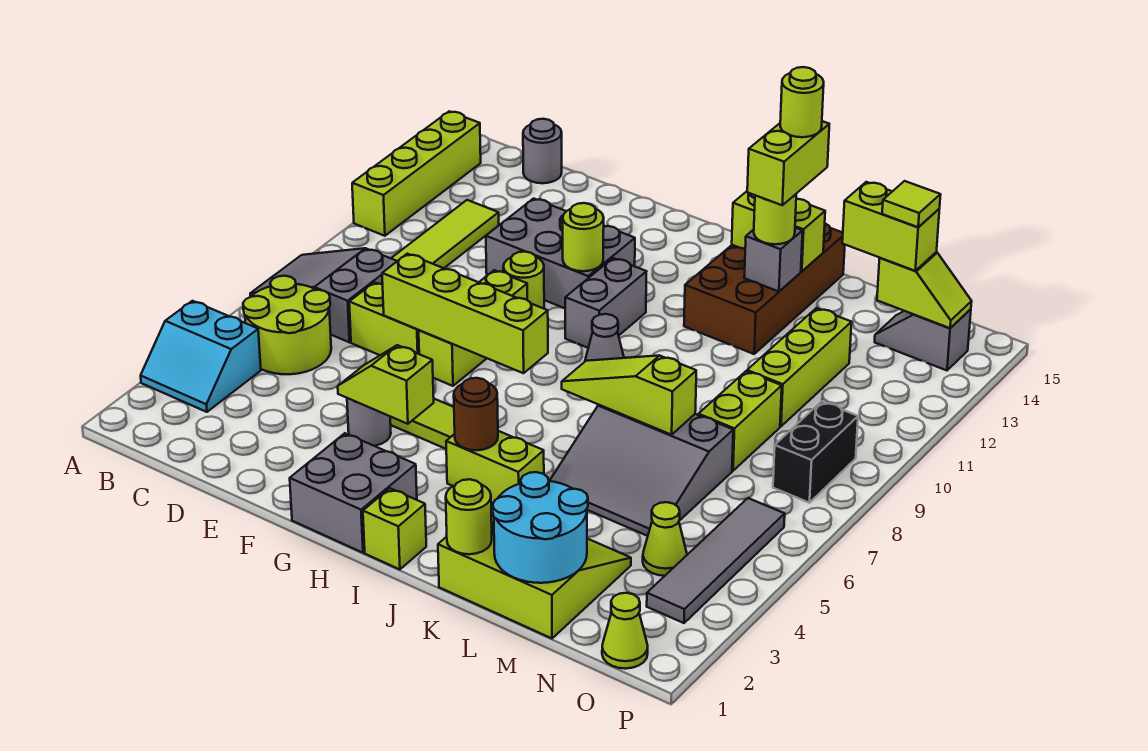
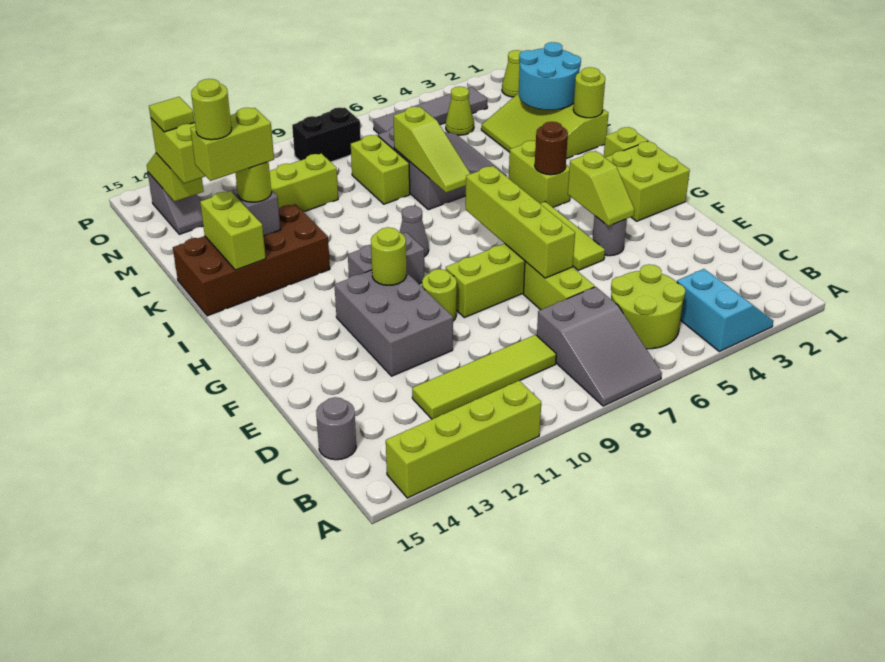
grey 2x2 brick [290,433,417,553] -> lime 2x2 brick [605,141,690,221]
lime 1x2 brick [698,371,782,471] -> lime 1x2 brick turned to [351,135,410,204]

